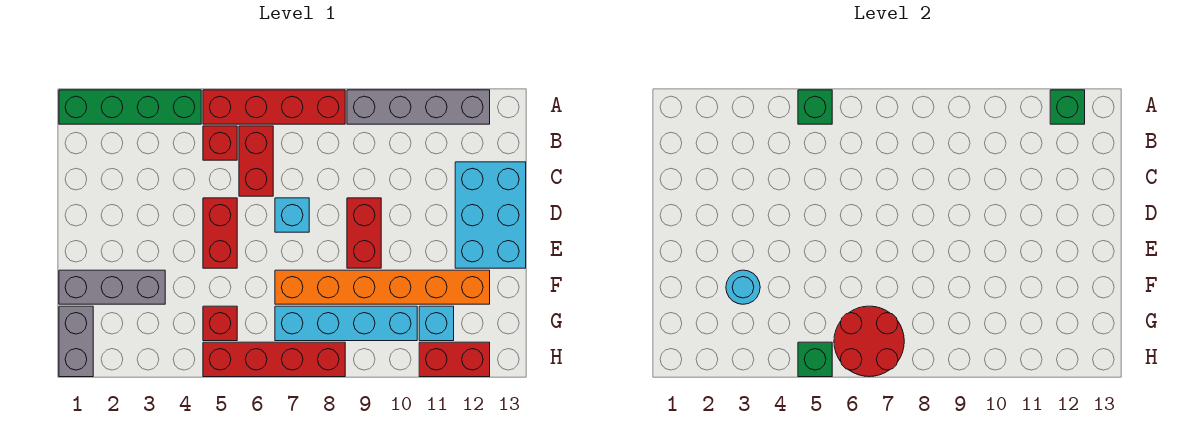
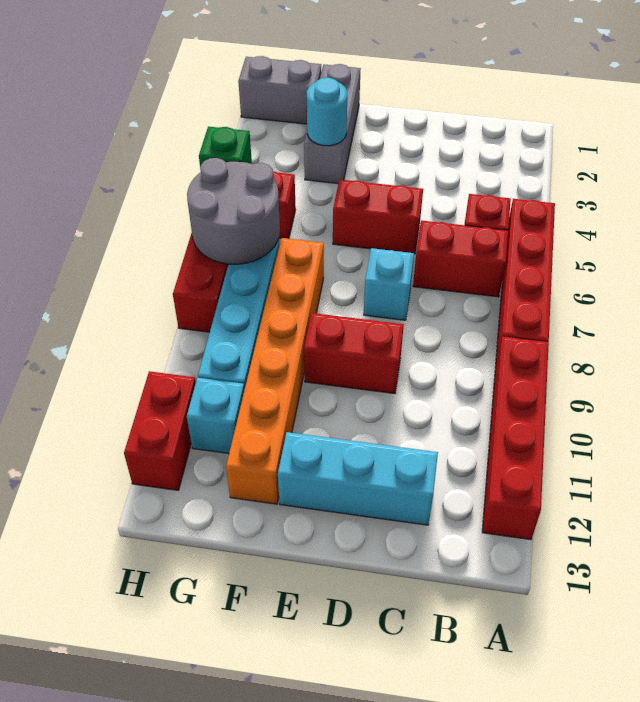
green 1x4 brick [59,90,201,124] -> none
green 1x1 brick [798,90,832,124] -> none
grey 1x4 brick [347,90,490,124] -> red 1x4 brick [482,336,549,540]
green 1x1 brick [1050,90,1085,124] -> none
cyan 2x3 brick [455,162,526,268] -> cyan 1x3 brick [278,432,438,525]
red 2x2 round brick [834,306,904,377] -> grey 2x2 round brick [187,158,280,264]

